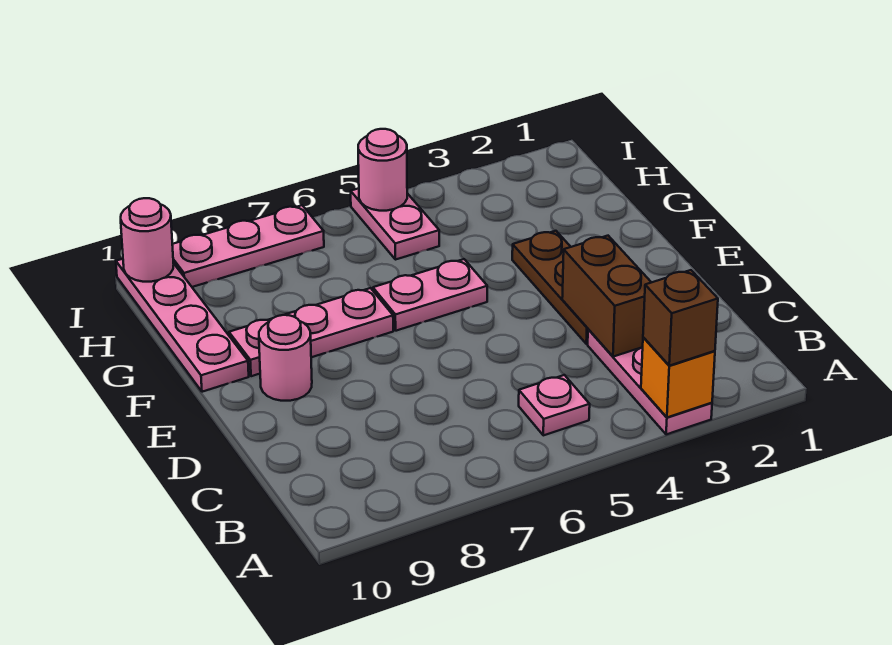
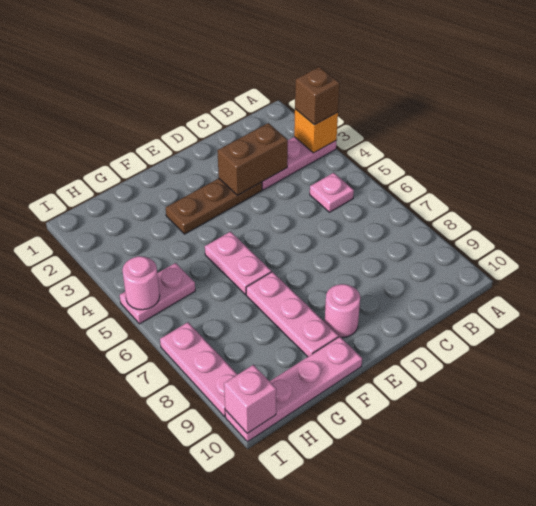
pink 1x1 round brick [121,198,174,282] -> pink 1x1 brick [224,365,276,433]

